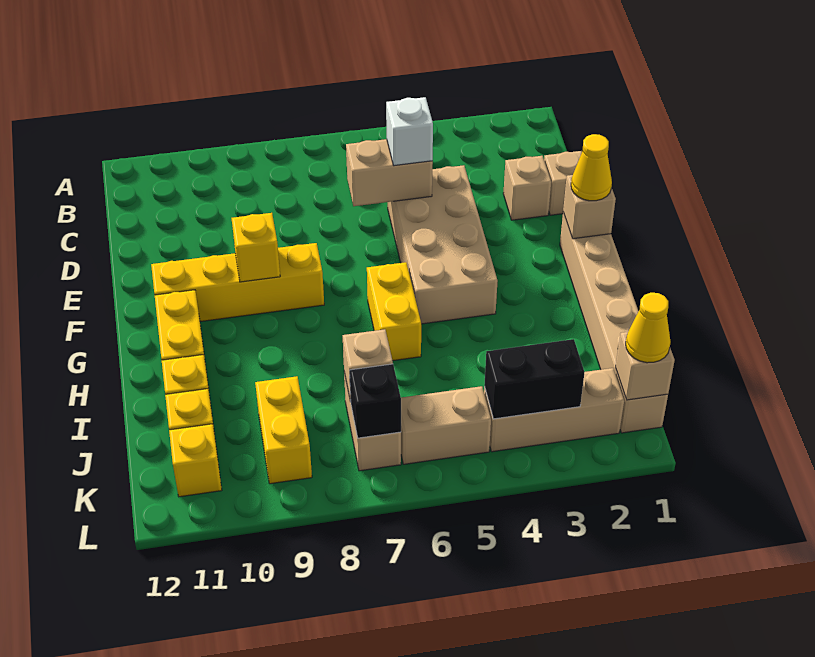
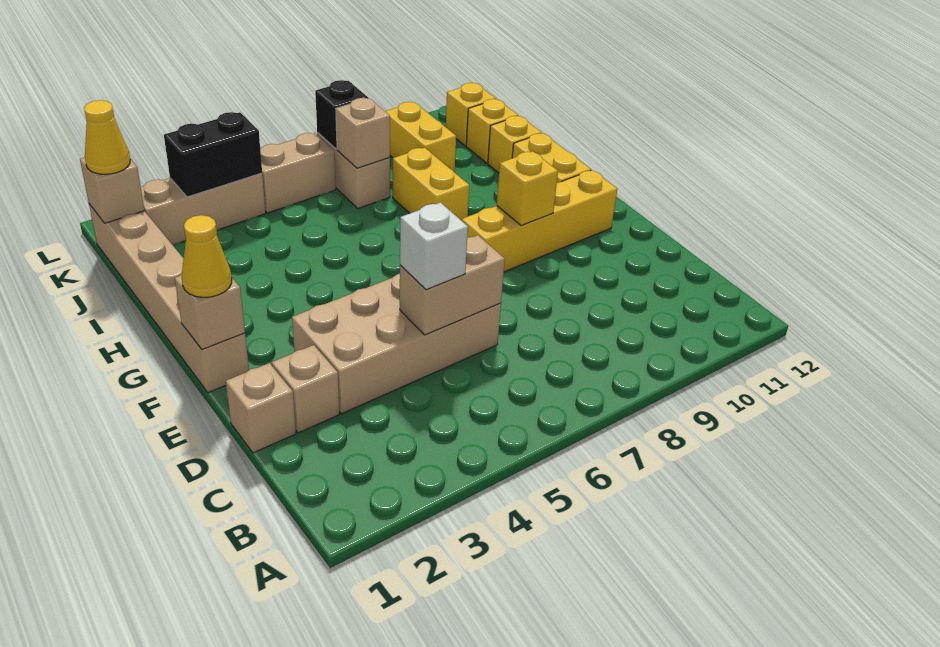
tan 2x4 brick [388,165,498,324] -> tan 2x4 brick turned to [292,274,501,414]
yellow 1x2 brick [367,262,421,361] -> yellow 1x2 brick moved to [393,148,469,221]

